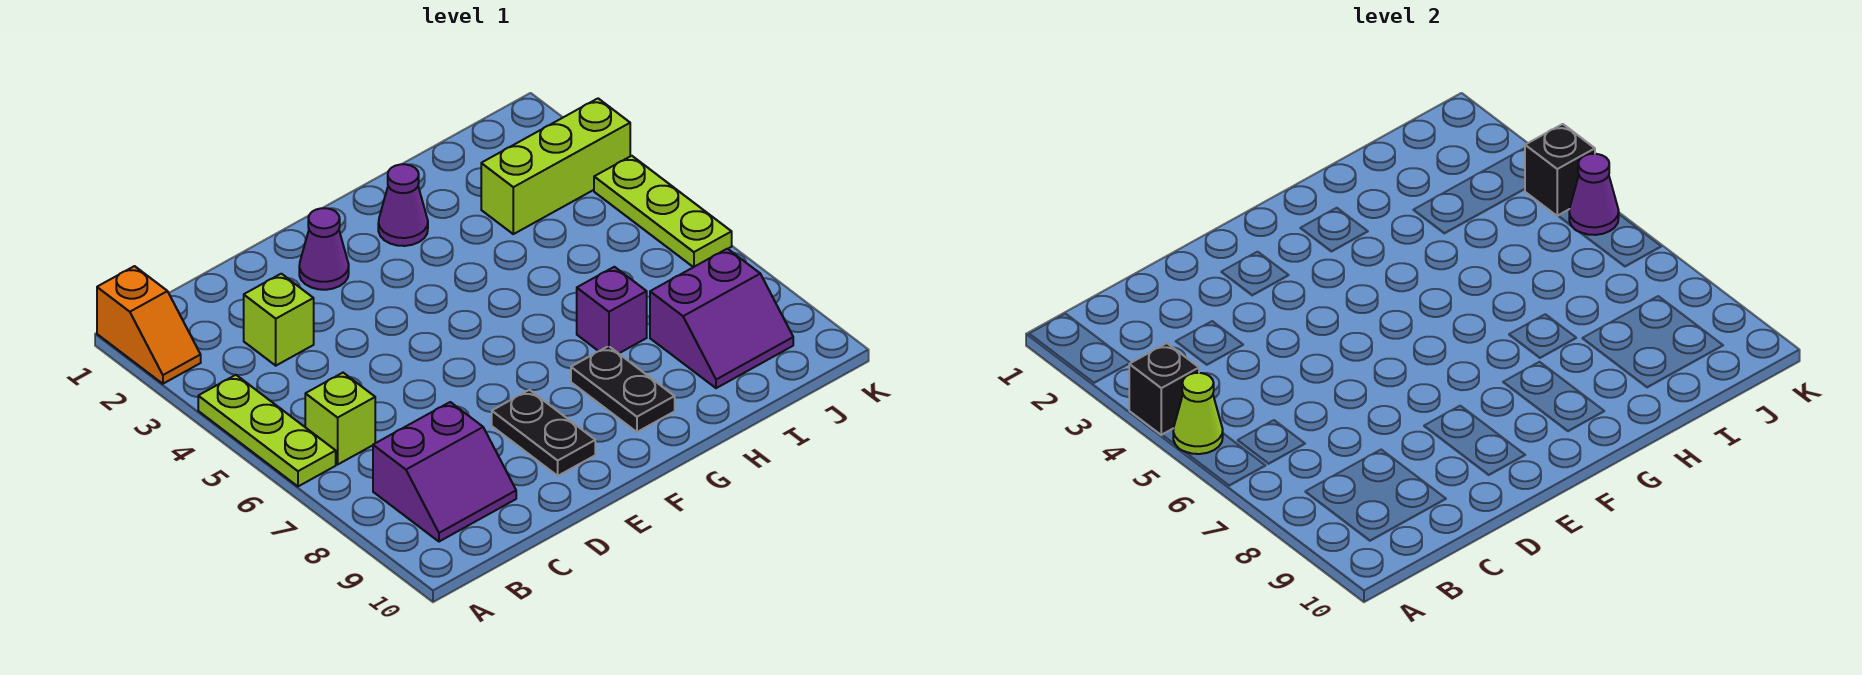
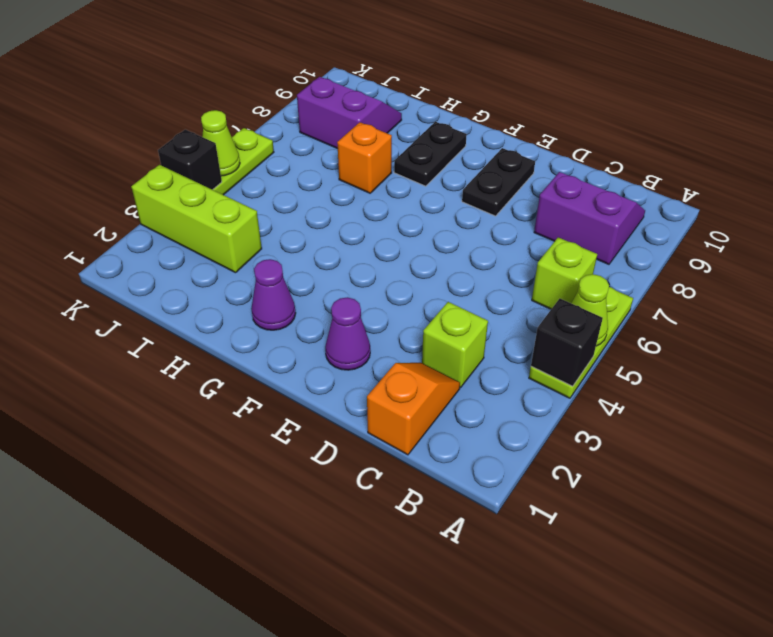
orange 1x2 slope [97,266,201,384] -> orange 1x2 slope moved to [367,363,460,455]
purple 1x1 brick [577,267,647,353] -> orange 1x1 brick [337,122,392,193]
purple 1x1 cone [1569,154,1619,235] -> lime 1x1 cone [201,110,240,176]

